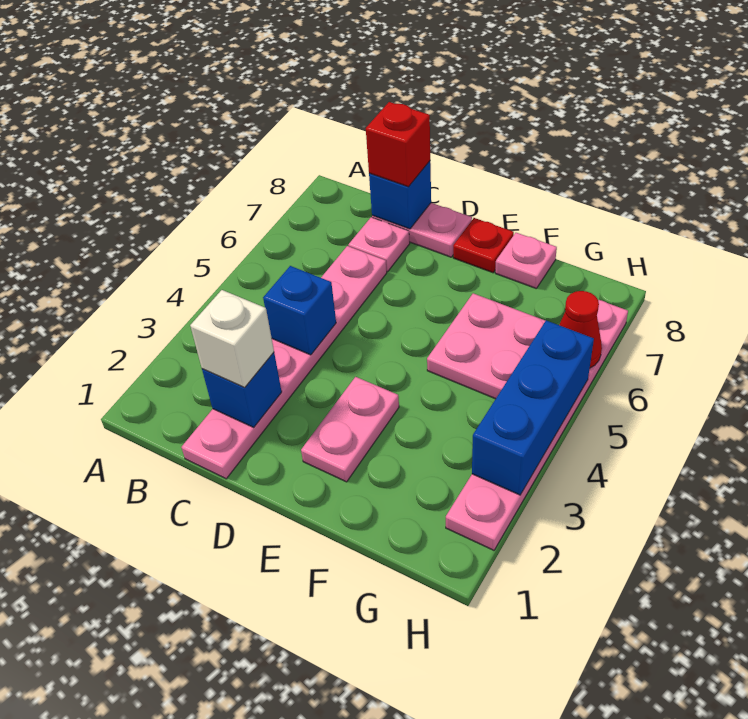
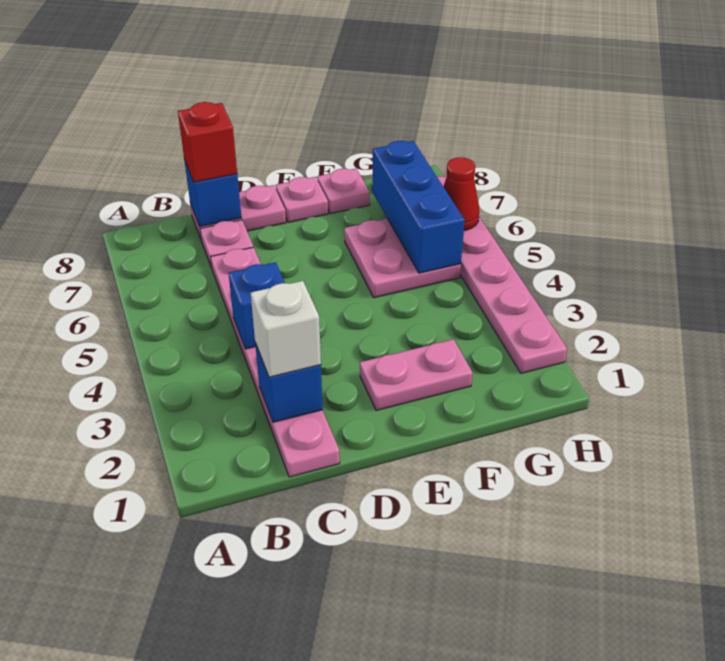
pink 1x2 plate [301,377,399,482] -> pink 1x2 plate turned to [360,339,473,411]
red 1x1 plate [453,218,514,273] -> pink 1x1 plate [276,177,328,222]
blue 1x3 brick [472,321,594,495] -> blue 1x3 brick moved to [372,141,465,273]

